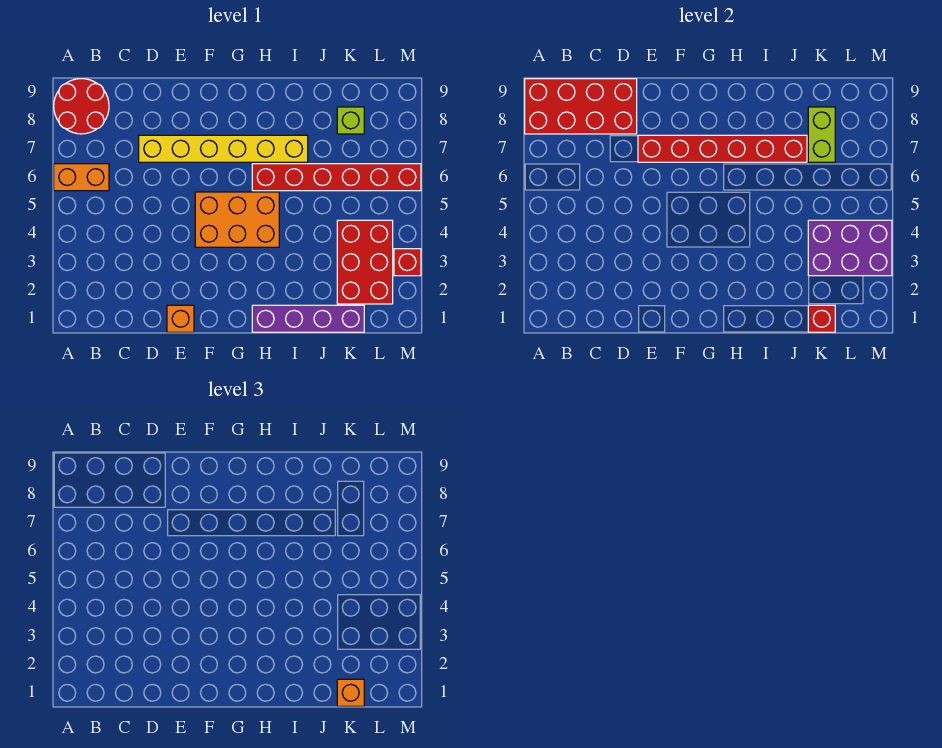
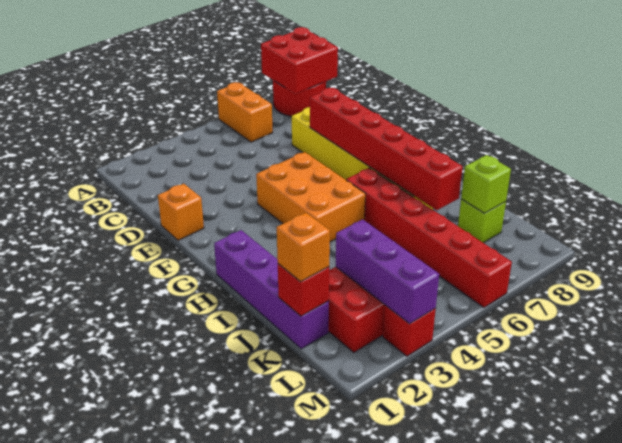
red 2x4 brick [525,79,637,134] -> red 2x2 brick [261,27,338,94]
purple 2x3 brick [808,220,892,276] -> purple 1x3 brick [336,220,439,324]
lime 1x2 brick [808,107,835,162] -> lime 1x1 brick [461,155,511,213]

